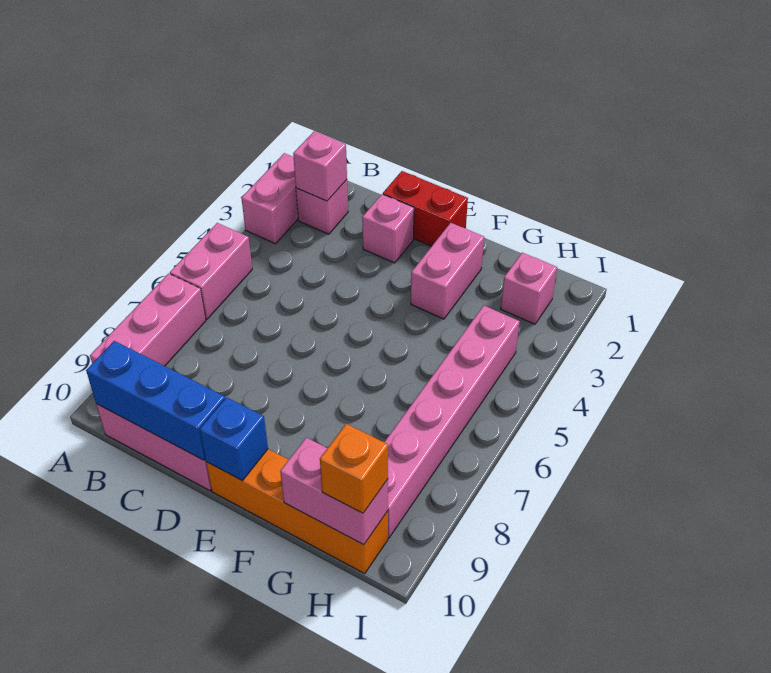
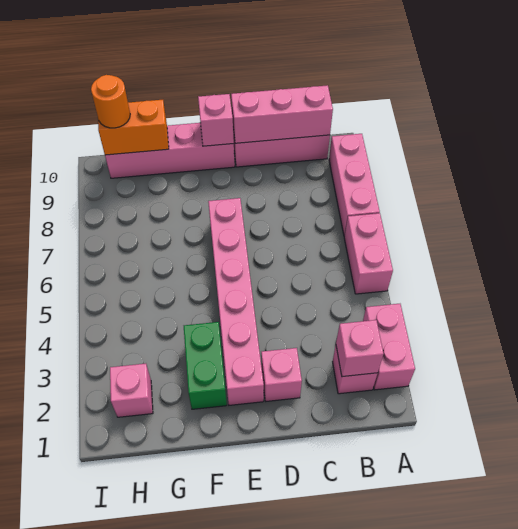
blue 1x3 brick [86,341,225,460] -> pink 1x3 brick [231,85,333,143]
red 1x2 brick [383,171,468,246] -> none
orange 1x4 brick [206,449,388,574] -> pink 1x4 brick [105,123,235,178]
blue 1x1 brick [200,397,268,481] -> pink 1x1 brick [198,94,234,146]
pink 1x2 brick [411,223,484,319] -> green 1x2 brick [184,322,227,409]
pink 1x2 brick [280,438,388,545] -> orange 1x2 brick [98,100,169,155]
pink 1x6 brick [385,306,520,538] -> pink 1x6 brick moved to [208,198,264,405]
orange 1x1 brick [320,424,388,513] -> orange 1x1 round brick [91,75,130,128]

